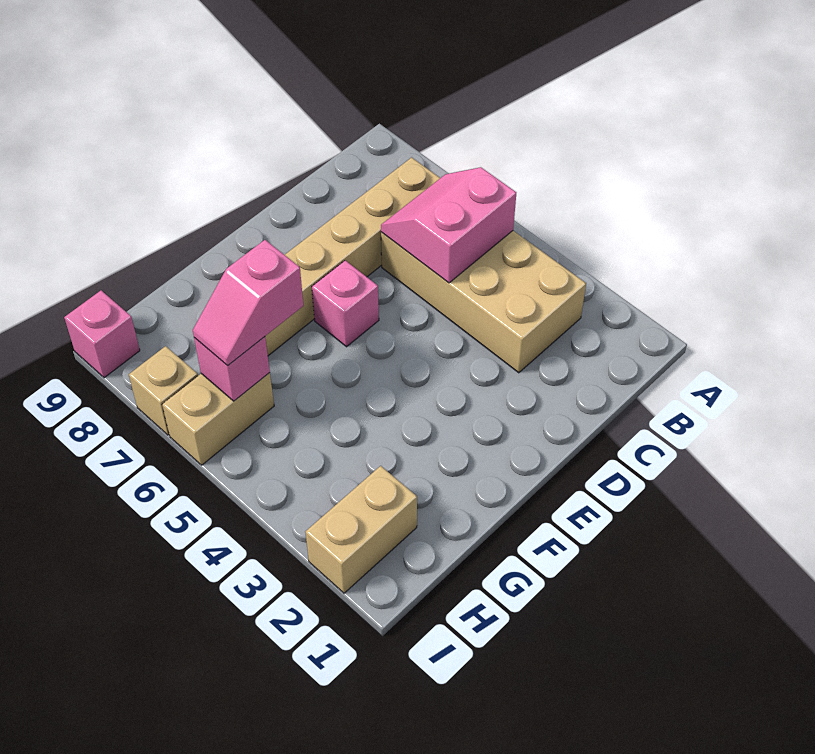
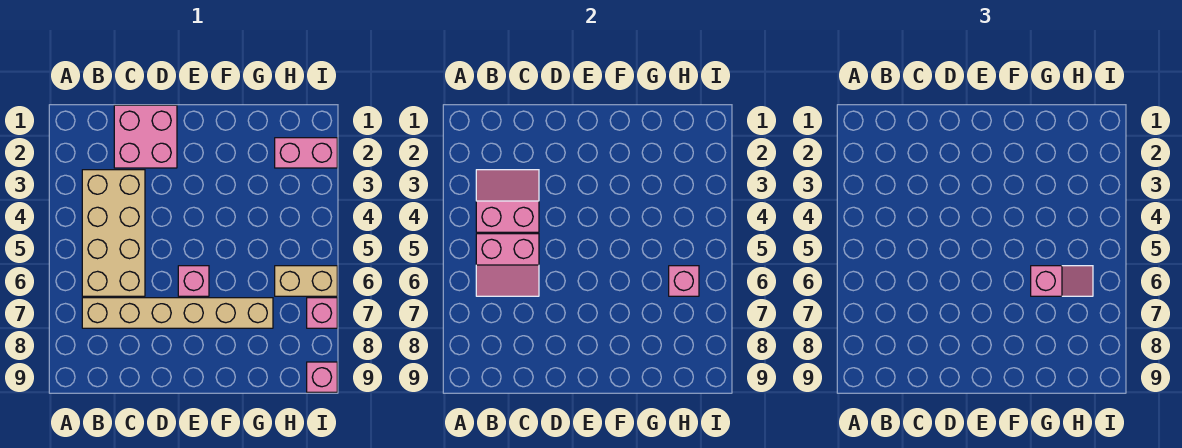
none -> pink 2x2 slope [476,170,539,232]
none -> pink 2x2 brick [114,105,177,168]
tan 1x2 brick [306,466,417,593] -> pink 1x2 brick [275,138,337,168]
tan 1x1 brick [129,346,198,435] -> pink 1x1 brick [307,298,337,328]

